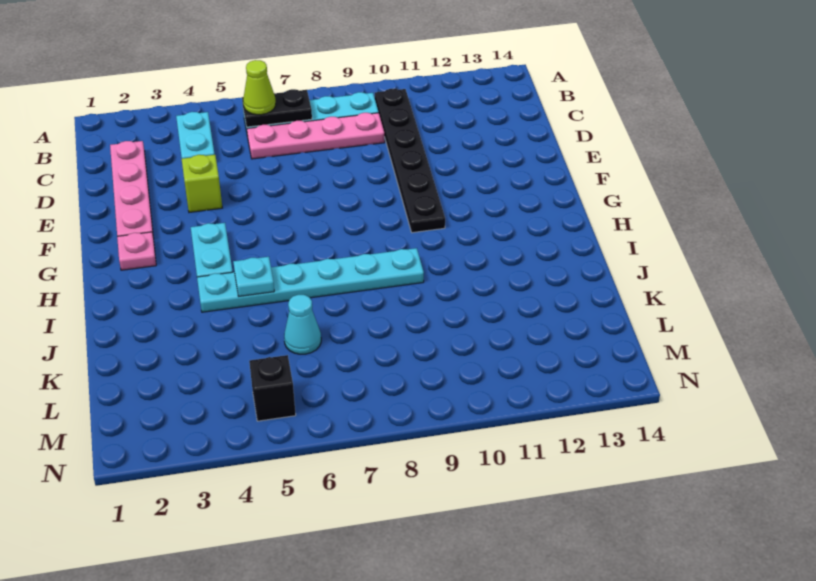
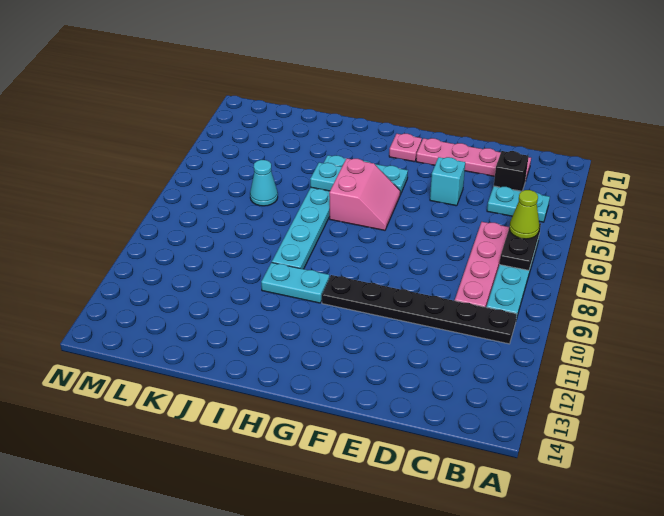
lime 1x1 brick [182,155,222,212] -> cyan 1x1 brick [430,157,465,206]
none -> pink 2x2 slope [329,158,400,230]
none -> cyan 1x2 plate [261,263,329,303]
black 1x1 brick [249,355,296,421] -> black 1x1 brick moved to [494,151,529,191]

